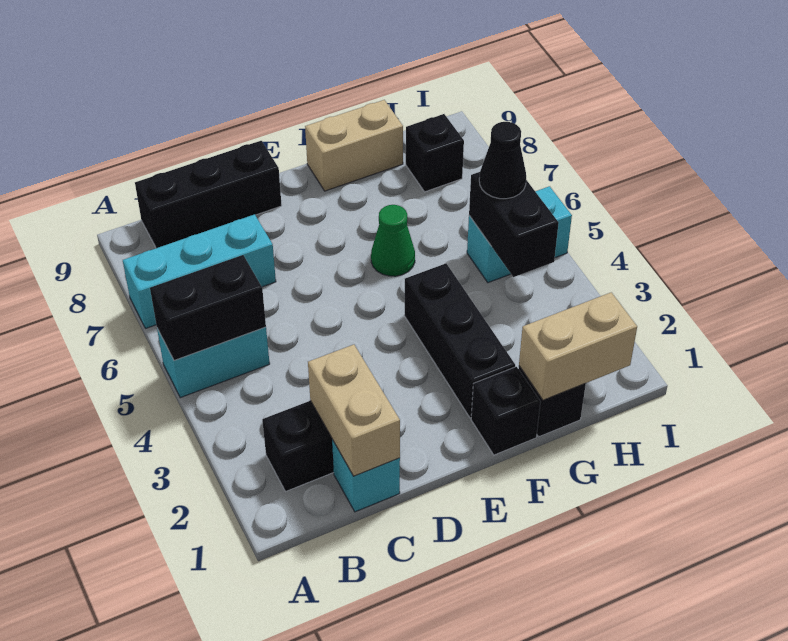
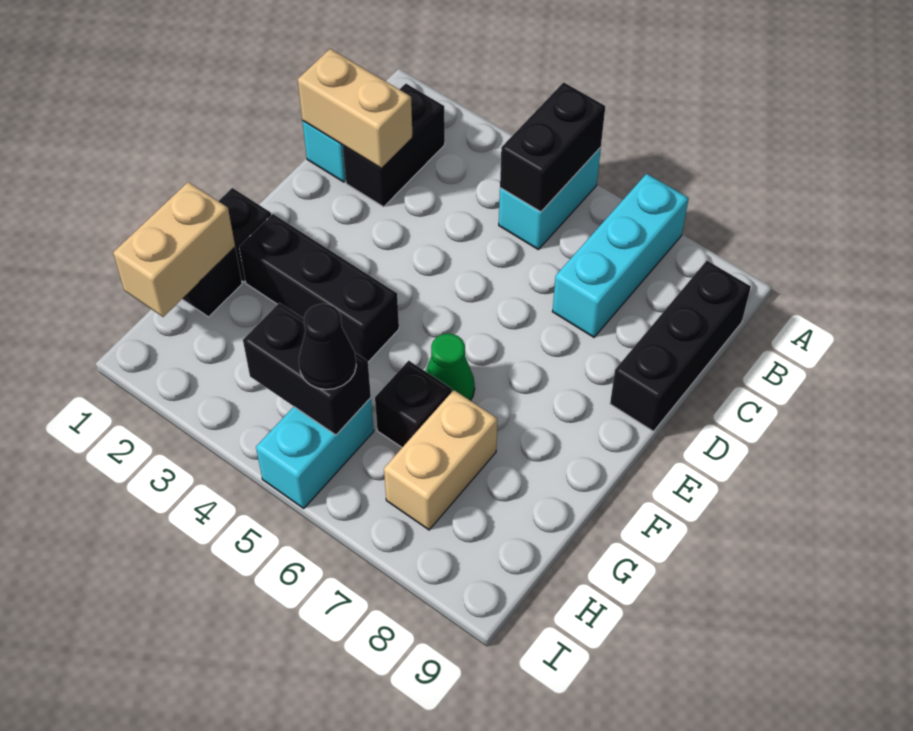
tan 1x2 brick [305,100,403,191] -> tan 1x2 brick moved to [384,390,498,530]
black 1x1 brick [406,114,464,192] -> black 1x1 brick moved to [375,361,452,447]

